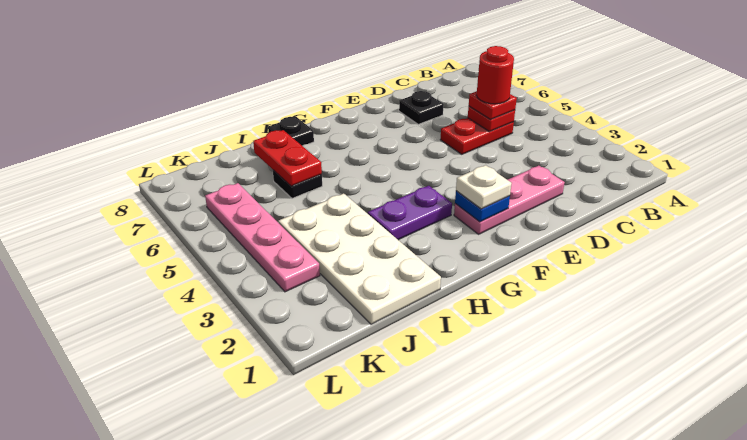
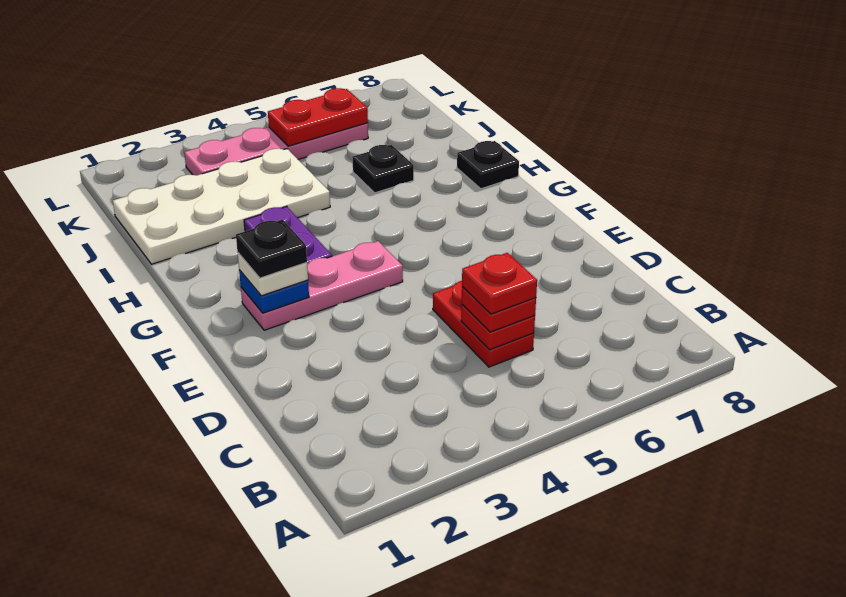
red 1x1 round brick [476,46,514,104] -> red 1x1 plate [462,253,537,314]
pink 1x3 plate [454,166,565,234] -> pink 1x3 plate turned to [241,241,403,330]
black 1x1 plate [399,91,444,124] -> black 1x1 plate moved to [236,220,307,278]
red 1x2 plate [253,130,322,186] -> red 1x2 plate moved to [268,88,368,146]

